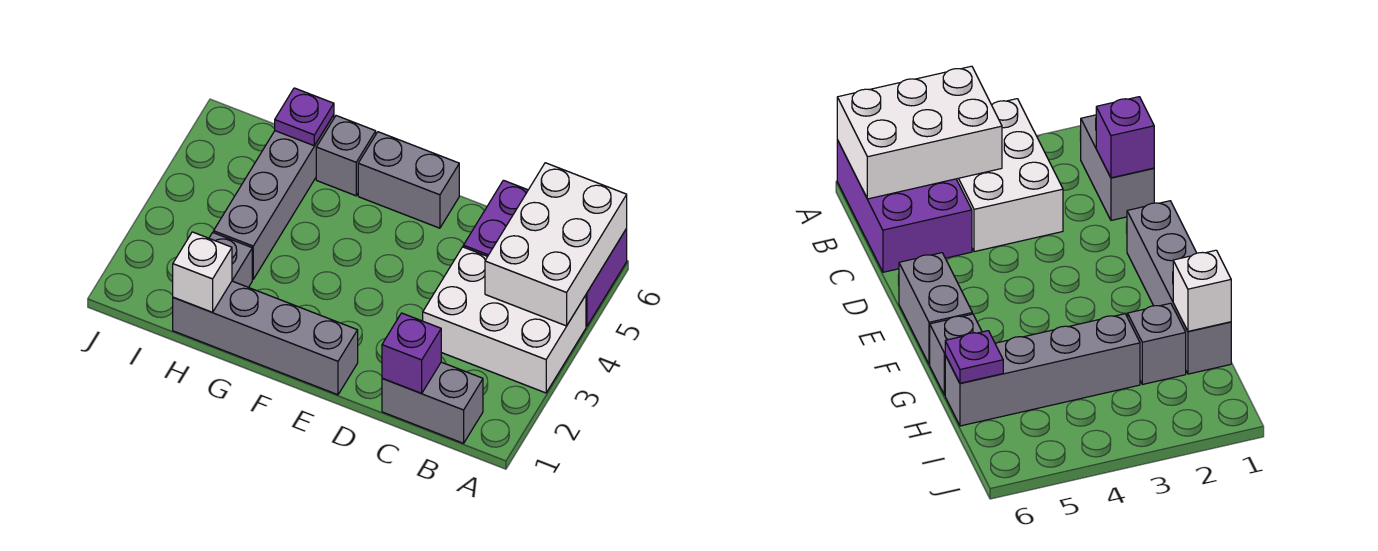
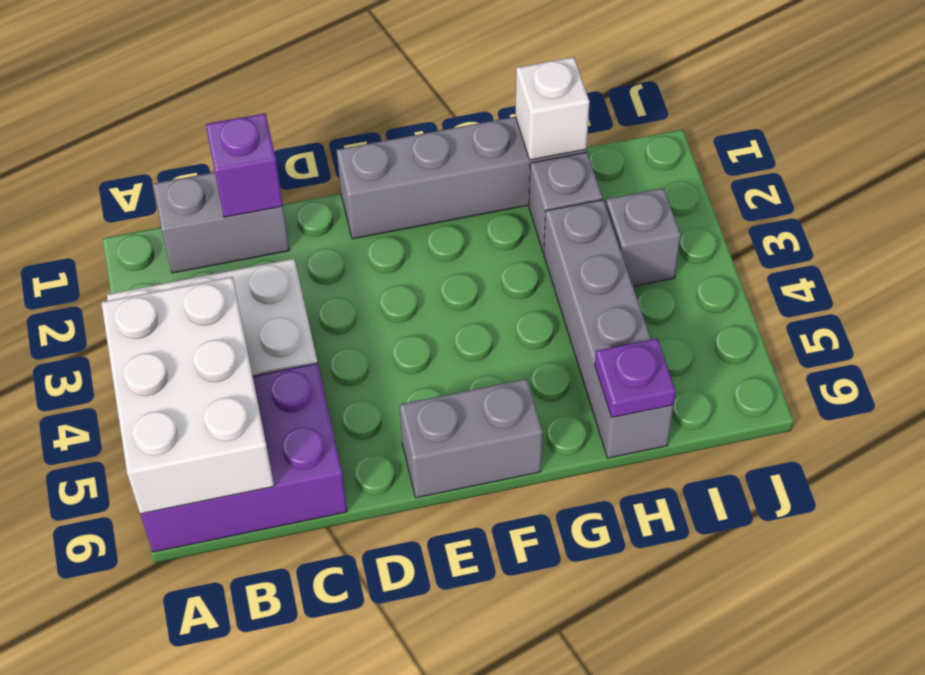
grey 1x1 brick [316,116,376,196] -> grey 1x1 brick moved to [606,188,681,286]

